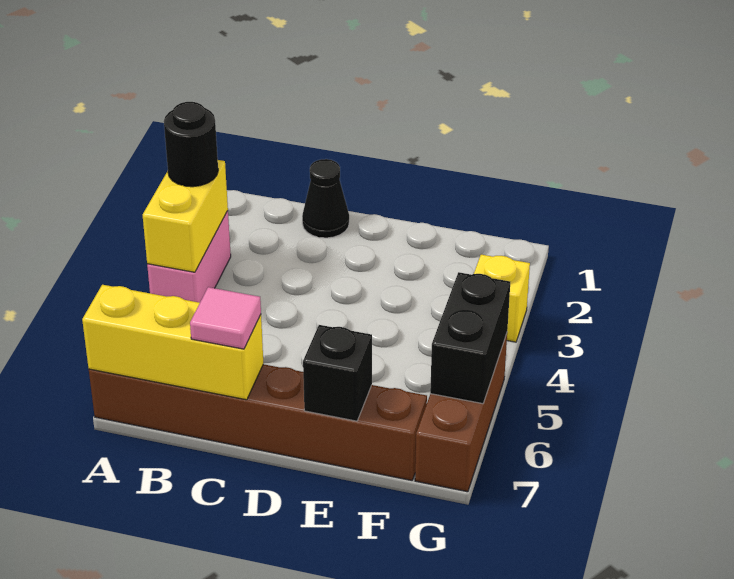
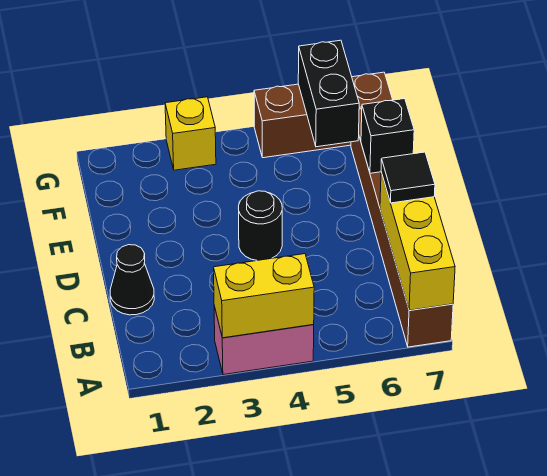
black 1x1 round brick [164,102,218,187] -> black 1x1 round brick moved to [239,191,282,260]
pink 1x1 tile [190,287,261,349] -> black 1x1 tile [381,152,435,203]
black 1x2 brick [430,272,510,404] -> black 1x2 brick turned to [298,40,359,147]

